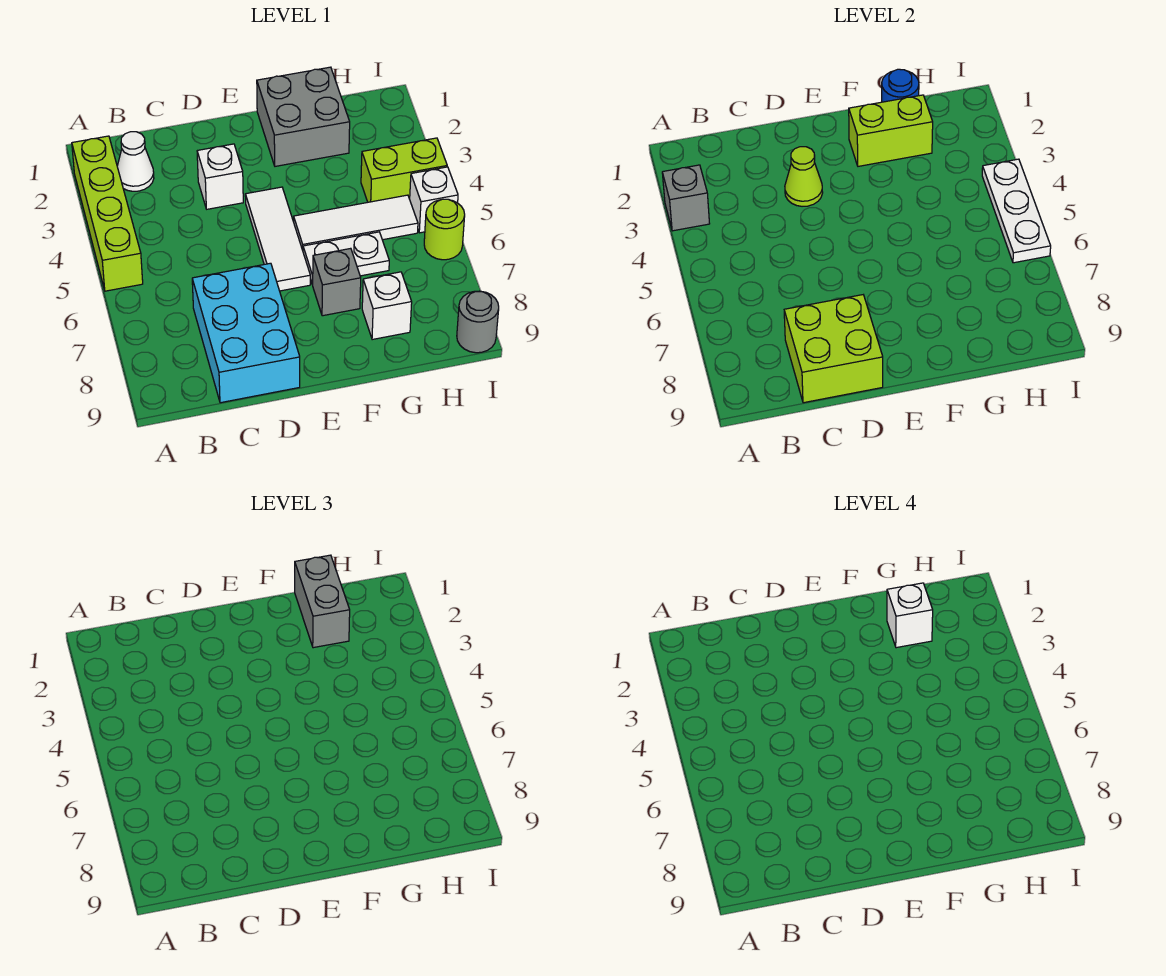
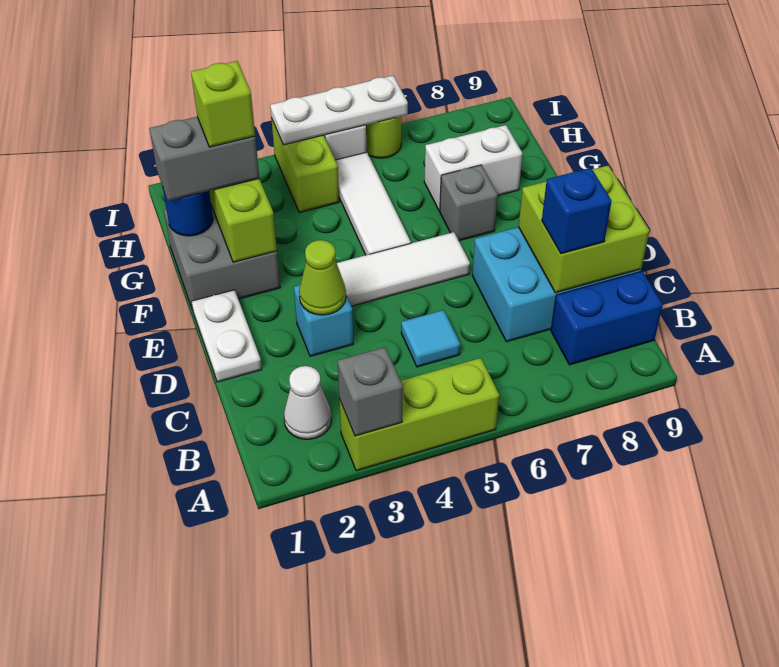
lime 1x4 brick [72,136,143,291] -> lime 1x3 brick [339,358,499,471]
none -> blue 1x2 brick [551,271,663,365]
none -> cyan 1x1 tile [401,310,460,367]
none -> blue 1x1 brick [542,168,611,254]
white 1x1 brick [197,144,243,209] -> cyan 1x1 brick [294,285,353,356]
white 1x2 plate [303,232,389,285] -> white 1x2 plate moved to [191,290,262,382]
white 1x1 brick [887,583,933,648] -> lime 1x1 brick [191,61,255,147]
white 1x1 brick [362,272,412,340] -> white 1x2 brick [424,125,522,211]
grey 1x1 round brick [457,291,499,353] -> none

